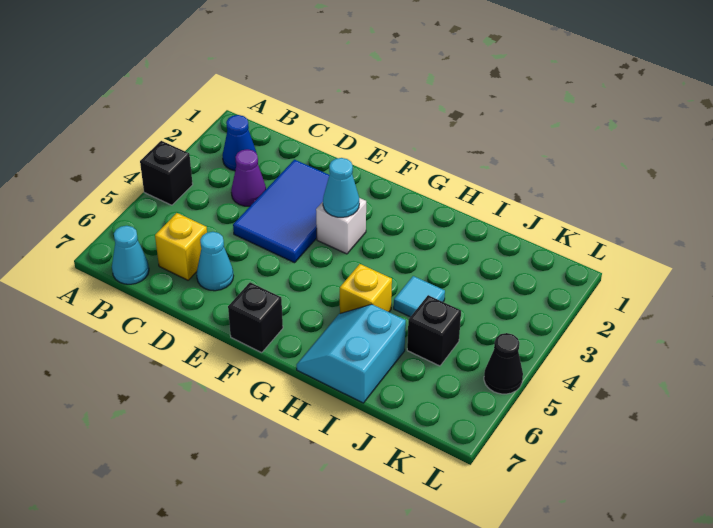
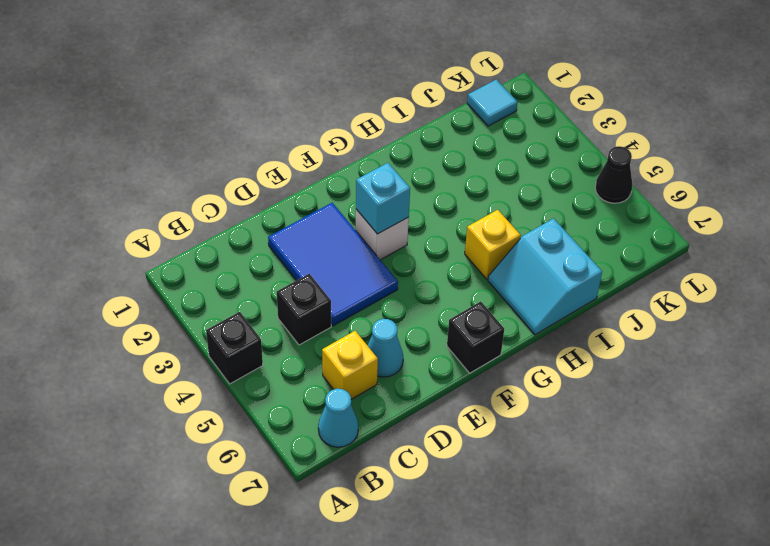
blue 1x1 cone [222,115,256,171] -> none
purple 1x1 cone [231,149,266,206] -> none
cyan 1x1 cone [323,158,359,217] -> cyan 1x1 brick [356,163,410,234]
cyan 1x1 tile [394,276,445,317] -> cyan 1x1 tile moved to [467,79,518,126]
black 1x1 brick [407,295,461,366] -> black 1x1 brick moved to [277,274,331,345]

